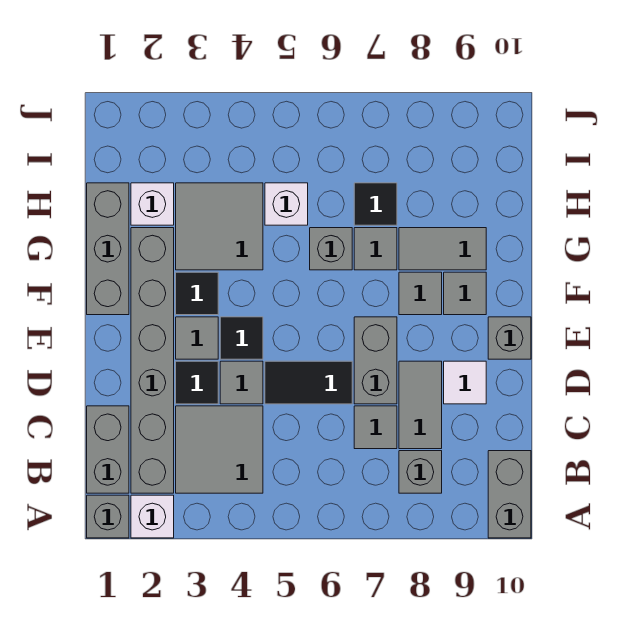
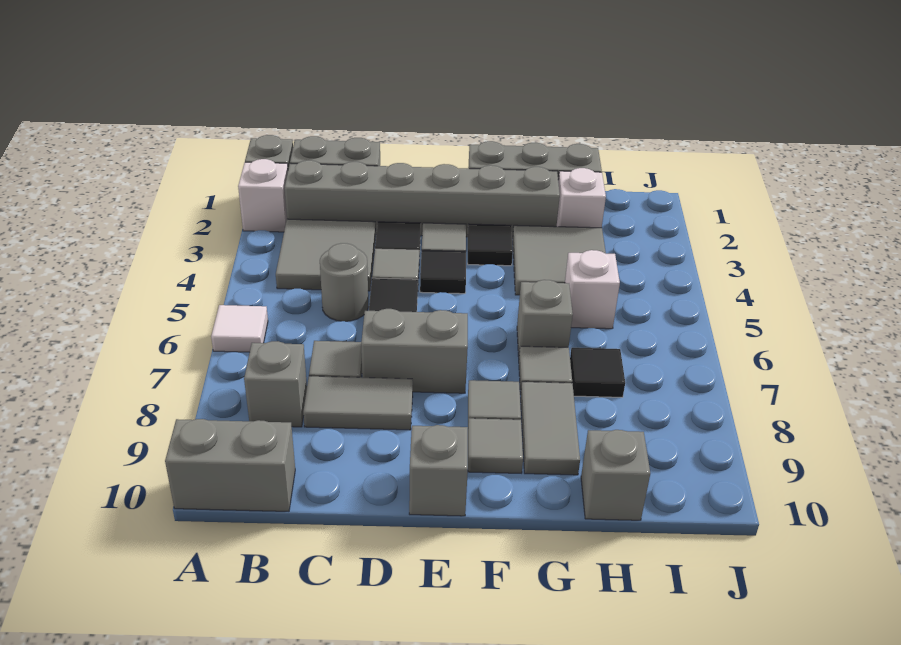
none -> grey 1x1 round brick [320,243,368,321]
white 1x1 tile [444,361,486,404] -> white 1x1 tile moved to [211,305,268,352]
none -> grey 1x1 brick [581,430,650,520]

